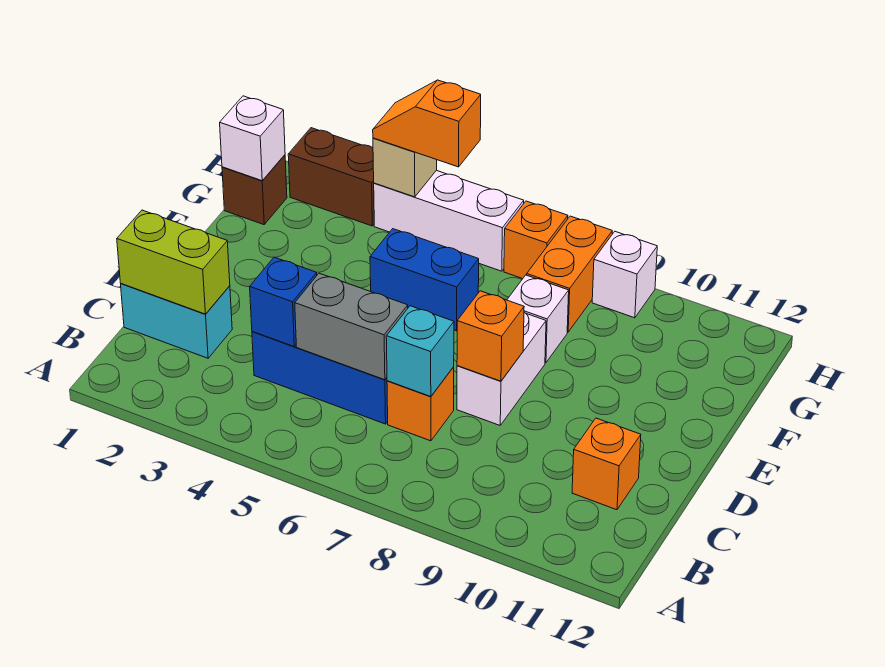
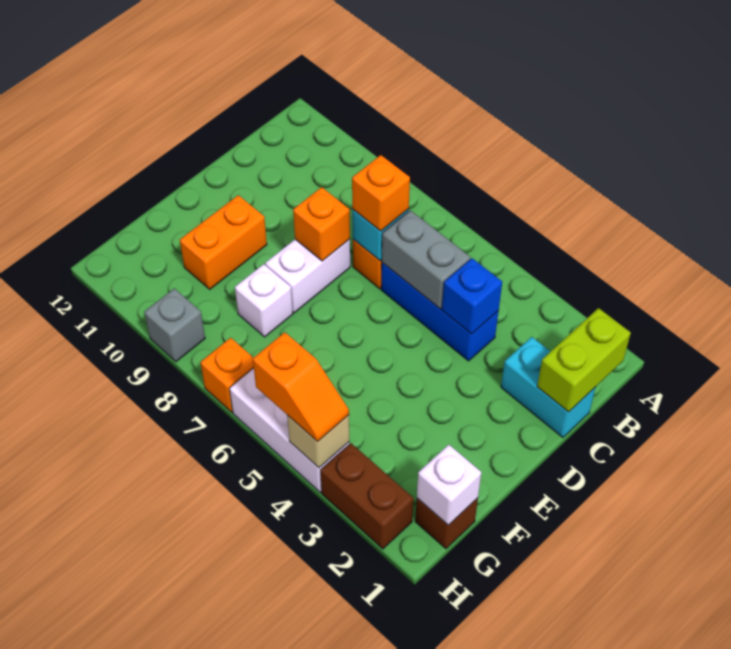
lime 1x2 brick [117,210,230,314] -> lime 1x2 brick turned to [537,308,631,412]
orange 1x1 brick [572,418,641,510] -> orange 1x1 brick moved to [352,155,410,231]
blue 1x2 brick [370,229,479,331] -> none
orange 1x2 brick [527,216,612,332] -> orange 1x2 brick moved to [180,195,267,289]
white 1x1 brick [592,232,657,318] -> grey 1x1 brick [144,288,205,362]

